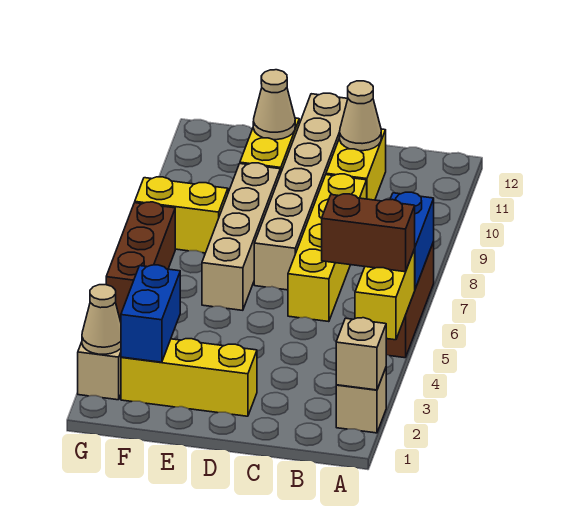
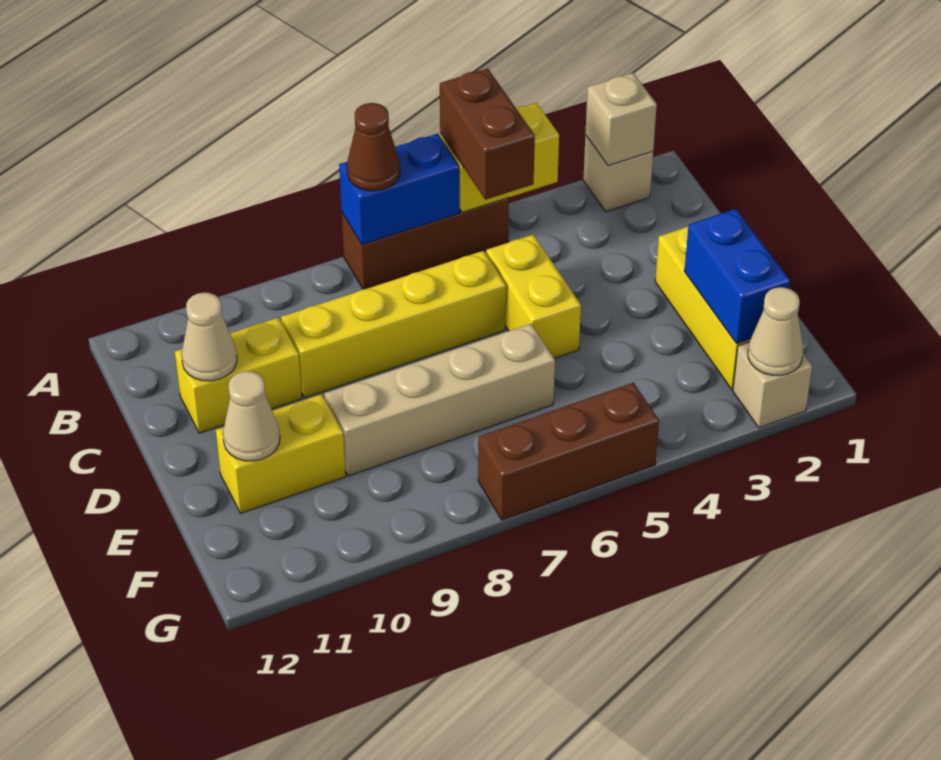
none -> brown 1x1 cone [347,103,400,191]
tan 1x6 brick [254,93,348,290] -> none
blue 1x2 brick [121,265,180,362] -> blue 1x2 brick turned to [684,209,790,344]
yellow 1x2 brick [135,177,228,253] -> yellow 1x2 brick moved to [486,235,581,358]

